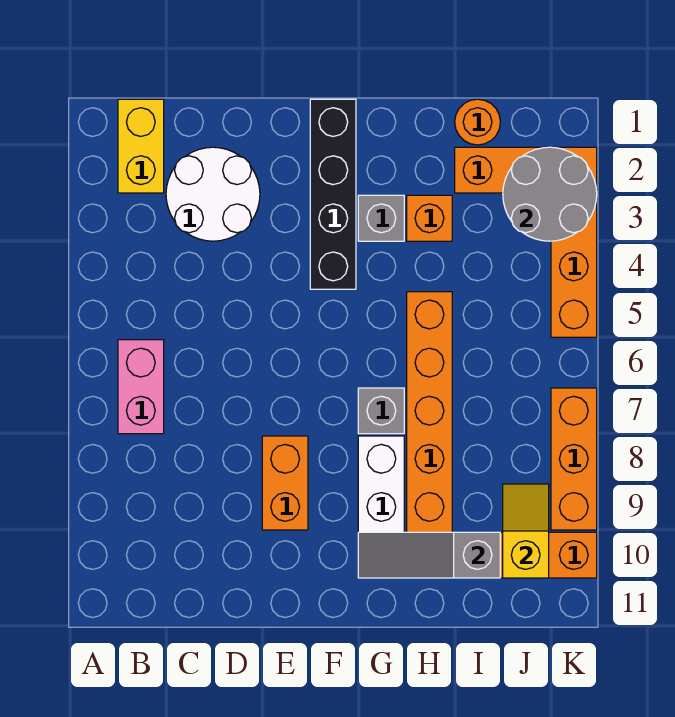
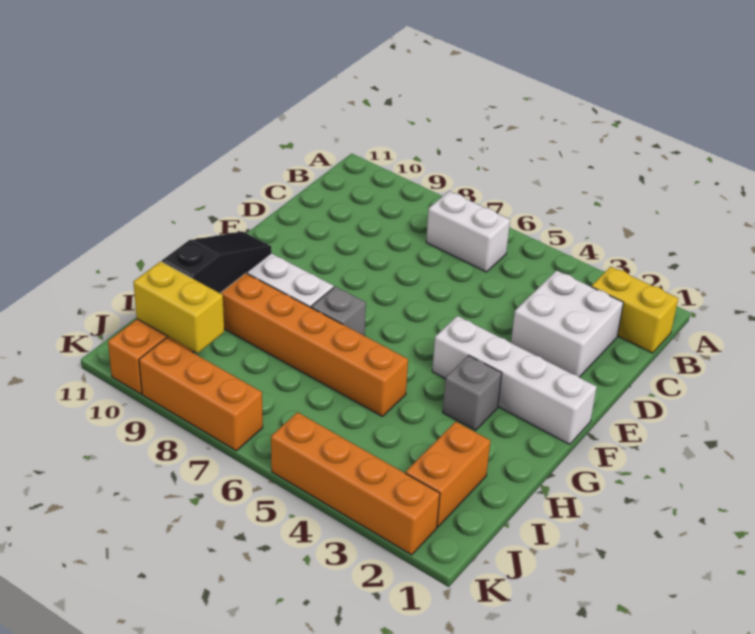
pink 1x2 brick [118,340,164,434] -> white 1x2 brick [426,191,510,272]
white 2x2 round brick [166,147,260,241] -> white 2x2 brick [511,270,623,377]
orange 1x2 brick [262,436,308,530] -> none
black 1x4 brick [310,99,356,289] -> white 1x4 brick [432,316,597,445]
grey 1x3 slope [358,532,500,578] -> black 1x3 slope [162,231,271,293]
orange 1x1 brick [407,195,452,241] -> none
orange 1x1 round brick [455,99,500,145] -> none
grey 2x2 round brick [503,147,597,241] -> none
yellow 1x2 slope [503,484,549,578] -> yellow 1x2 brick [133,261,224,353]

